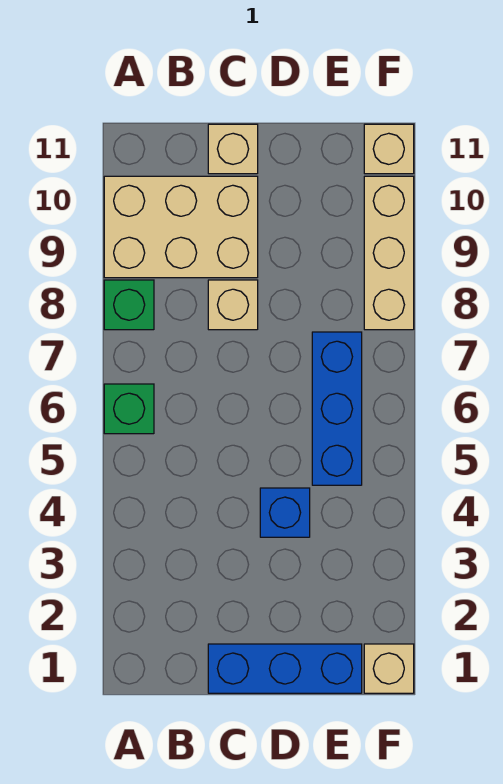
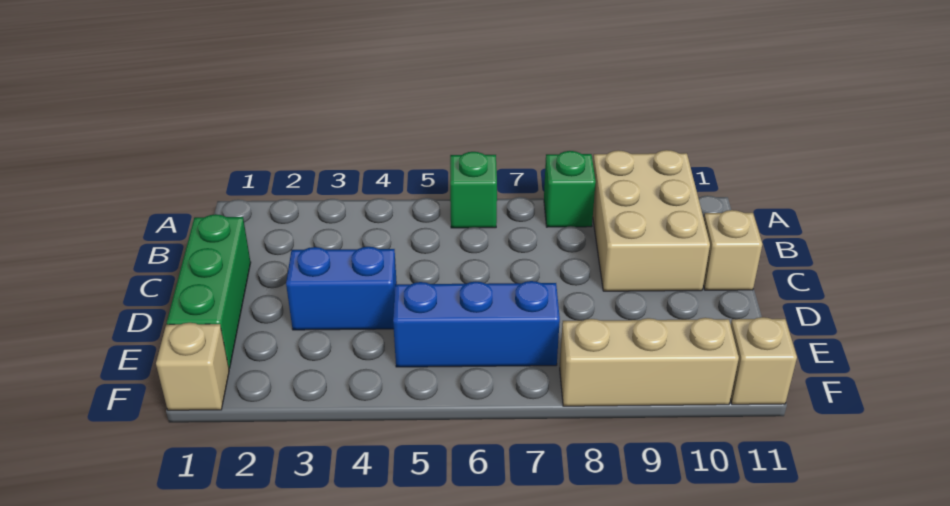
blue 1x3 brick [208,644,362,693] -> green 1x3 brick [167,214,251,368]
tan 1x1 brick [208,280,258,330] -> none
blue 1x1 brick [260,488,310,537] -> blue 1x2 brick [286,247,397,330]

